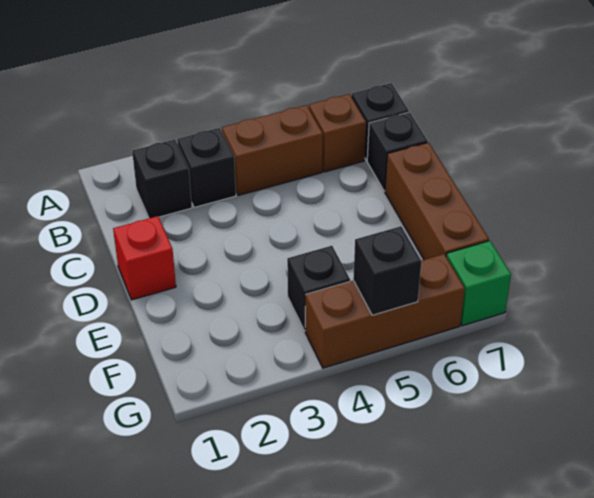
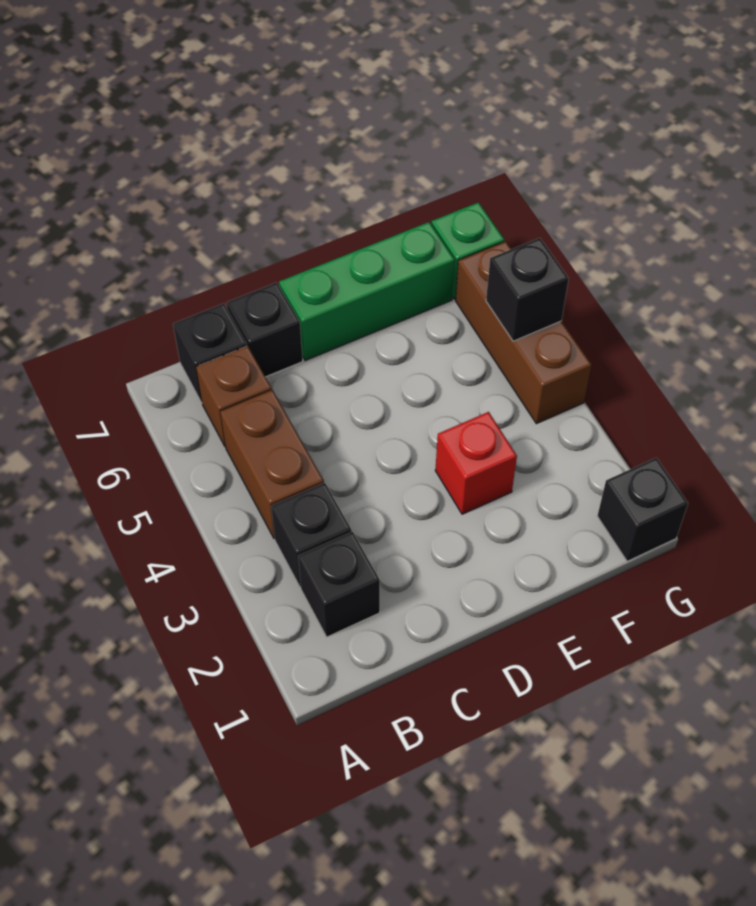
red 1x1 brick [113,216,176,300] -> red 1x1 brick moved to [435,412,517,514]
brown 1x3 brick [385,143,489,260] -> green 1x3 brick [279,222,455,360]
black 1x1 brick [287,246,350,331] -> black 1x1 brick moved to [597,458,688,561]

